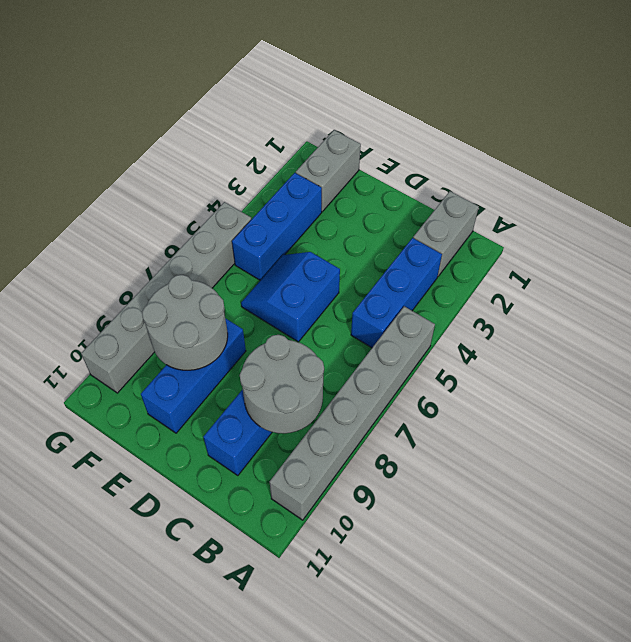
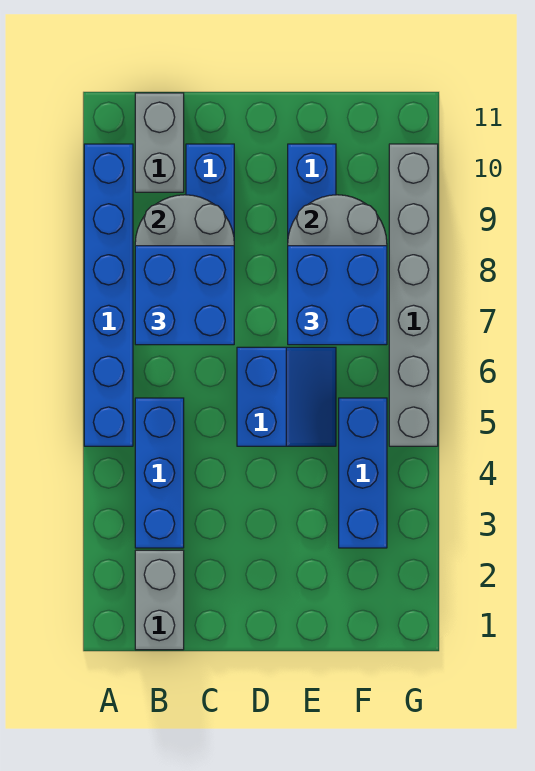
grey 1x6 brick [270,306,435,520] -> blue 1x6 brick [84,144,133,446]
none -> blue 2x2 brick [135,246,234,345]
none -> blue 2x2 brick [288,246,387,345]
grey 1x2 brick [296,130,361,212] -> grey 1x2 brick moved to [135,93,184,192]

